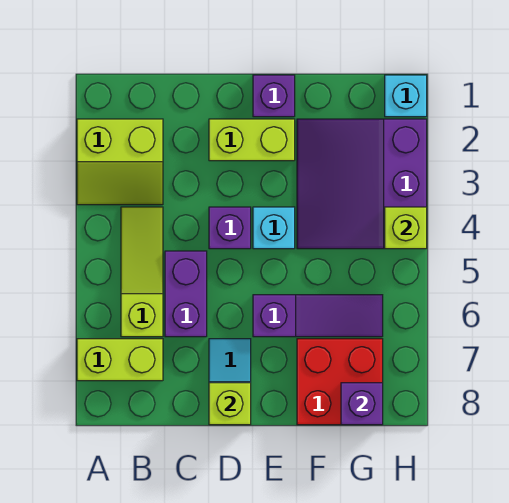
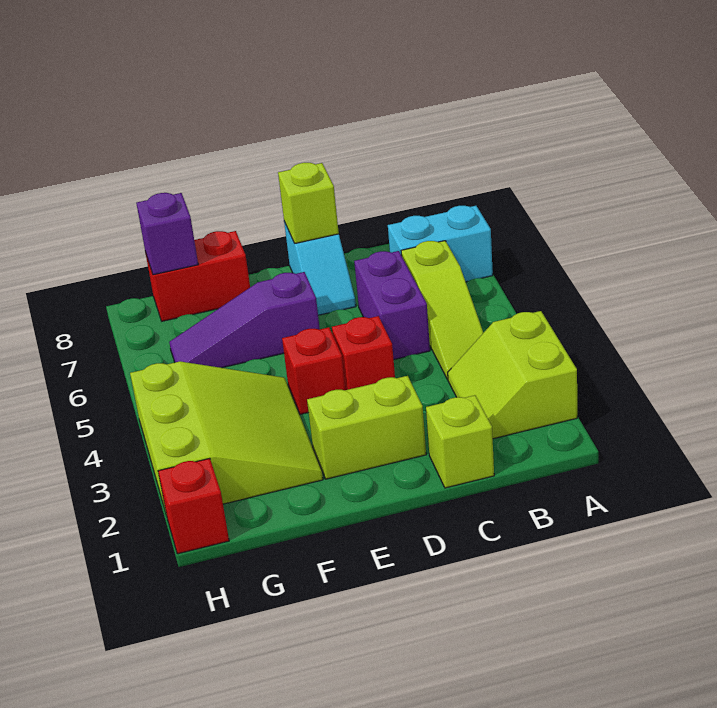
lime 2x2 slope [77,119,163,205] -> lime 2x2 slope turned to [448,311,577,439]
lime 1x2 brick [77,339,163,381] -> cyan 1x2 brick [388,206,493,282]
purple 1x1 brick [209,207,251,249] -> red 1x1 brick [332,316,395,390]
purple 1x1 brick [253,75,295,117] -> none
cyan 1x1 brick [253,207,295,249] -> red 1x1 brick [282,327,346,414]
purple 3x3 slope [297,119,427,249] -> lime 3x3 slope [130,361,323,516]
red 2x2 brick [297,339,383,425] -> red 1x2 brick [145,231,250,321]
cyan 1x1 brick [385,75,427,117] -> red 1x1 brick [158,458,229,554]
lime 1x1 brick [385,207,427,249] -> lime 1x1 brick moved to [426,395,494,488]

